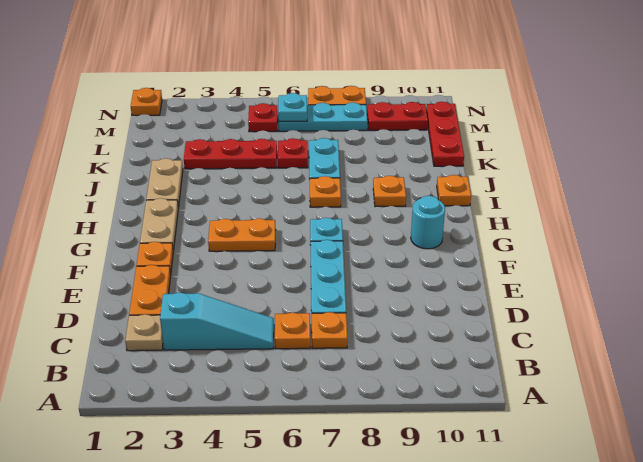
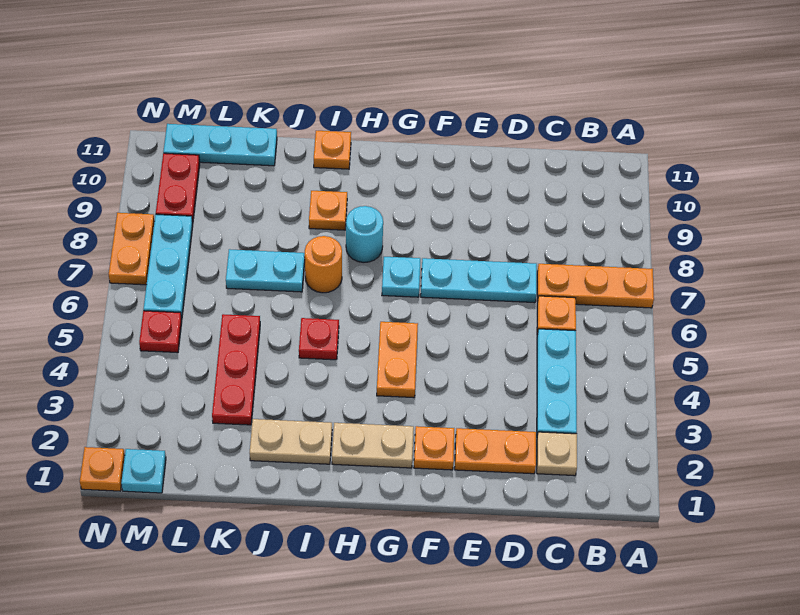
cyan 1x3 slope [160,292,274,350] -> cyan 1x3 plate [537,329,577,435]
orange 1x1 plate [312,312,347,348] -> orange 1x3 plate [537,264,654,308]
cyan 1x1 round brick [411,196,445,249] -> cyan 1x1 round brick moved to [346,206,383,263]
orange 1x1 plate [310,176,341,207] -> orange 1x1 round brick [305,236,342,293]
red 1x1 plate [278,138,308,168] -> red 1x1 plate moved to [299,318,339,360]
red 1x3 plate [426,102,464,166] -> cyan 1x3 plate [163,124,277,166]
cyan 1x1 plate [278,93,307,121] -> cyan 1x1 plate moved to [121,449,166,493]

